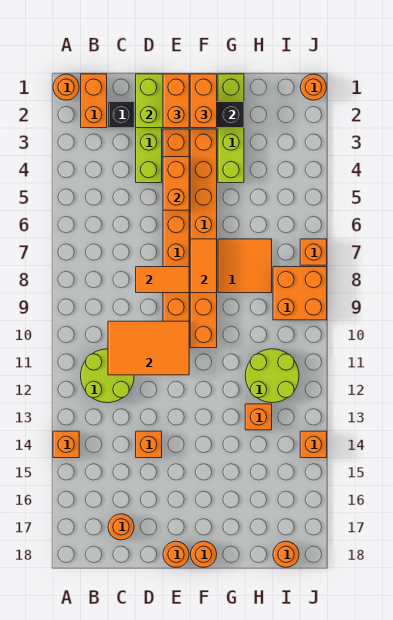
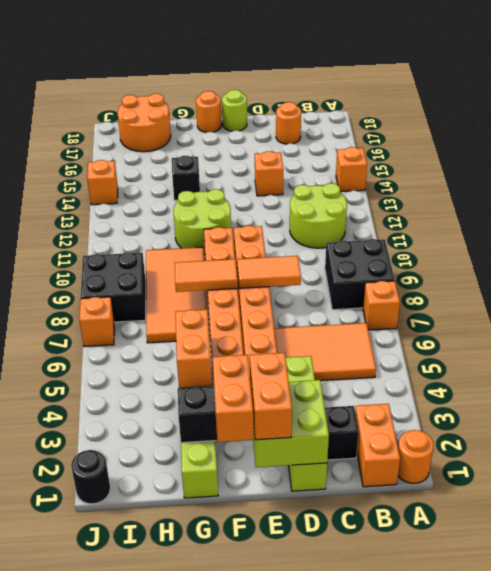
none -> black 2x2 brick [325,239,395,310]
orange 2x3 tile [108,321,189,375] -> orange 2x3 tile moved to [274,323,376,381]
orange 1x2 brick [163,157,189,210] -> orange 1x2 brick moved to [175,310,212,388]
orange 1x1 round brick [163,541,189,567] -> lime 1x1 round brick [222,90,247,131]
orange 1x2 tile [190,239,217,293] -> orange 1x2 tile turned to [175,259,238,292]
orange 2x2 tile [218,239,272,293] -> orange 2x4 tile [146,247,207,343]
none -> black 1x1 brick [172,156,200,200]
lime 2x2 round brick [245,349,299,403] -> lime 2x2 round brick moved to [173,189,231,255]
orange 1x1 brick [245,404,272,430] -> orange 1x1 brick moved to [363,281,400,330]
orange 2x2 brick [273,267,327,320] -> black 2x2 brick [81,252,146,322]
orange 1x1 round brick [273,541,299,567] -> orange 2x2 round brick [117,94,171,152]
orange 1x1 round brick [300,74,327,100] -> black 1x1 round brick [71,450,110,504]

